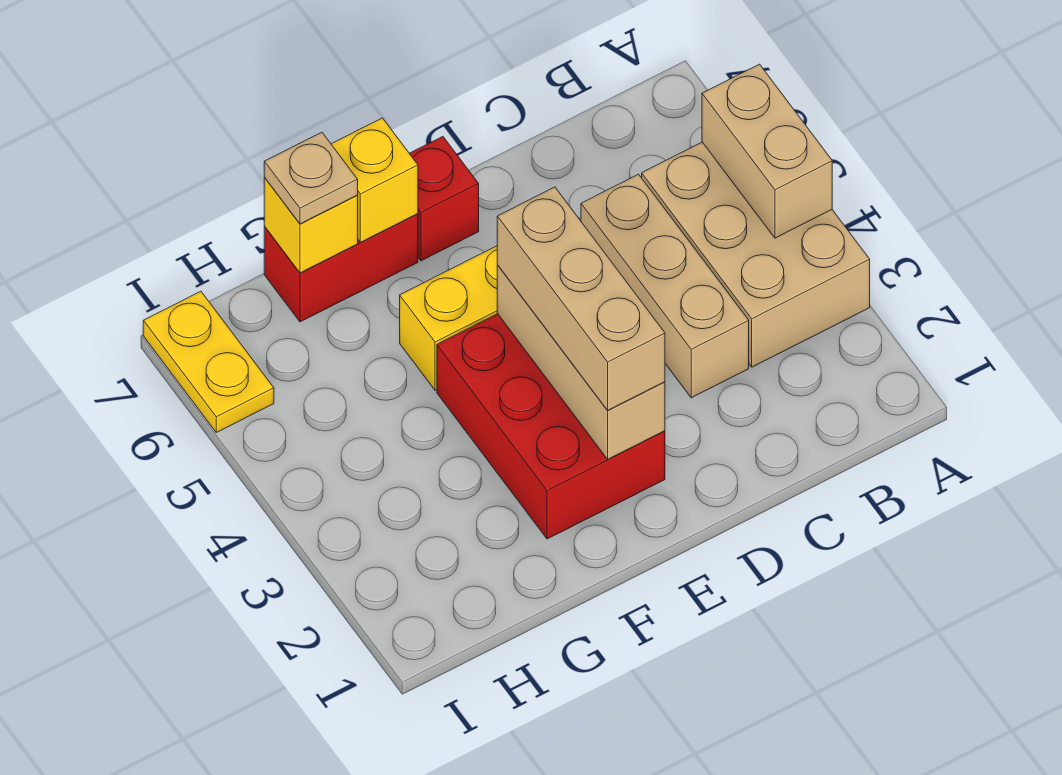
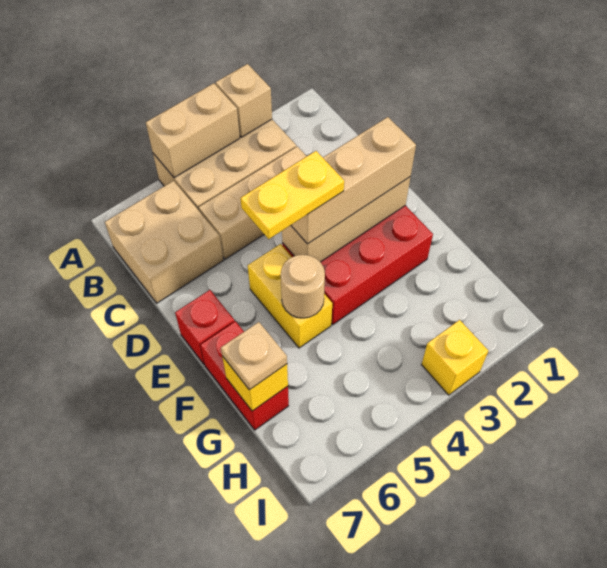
none -> tan 1x1 brick [216,64,272,137]
none -> tan 2x2 brick [105,181,223,303]
none -> tan 1x1 round brick [281,255,325,318]
yellow 1x1 brick [331,118,418,242] -> yellow 1x1 brick moved to [421,320,488,395]
yellow 1x2 plate [143,291,274,432] -> yellow 1x2 plate moved to [240,151,344,239]

